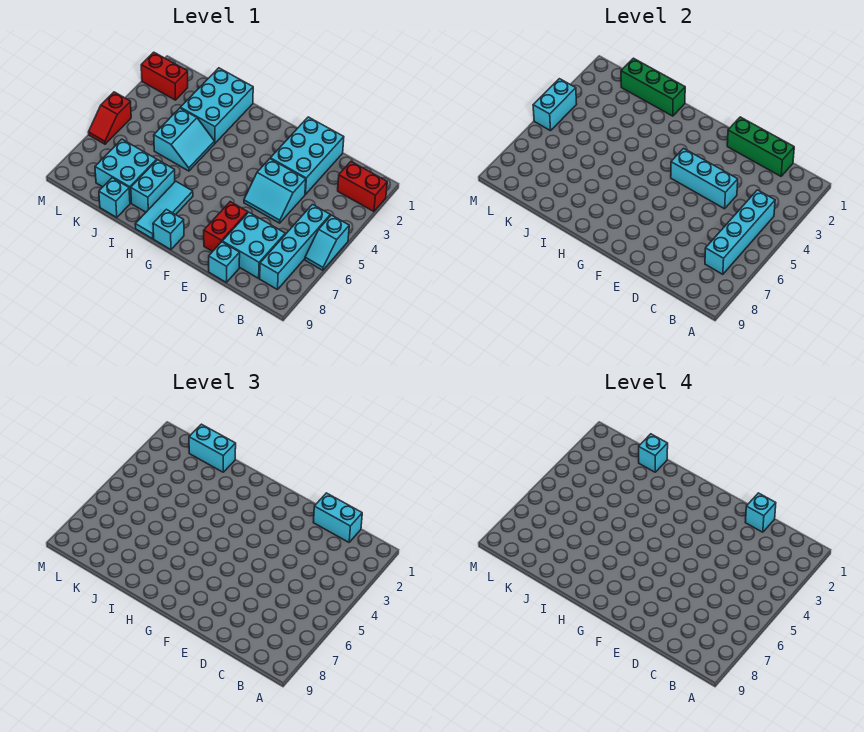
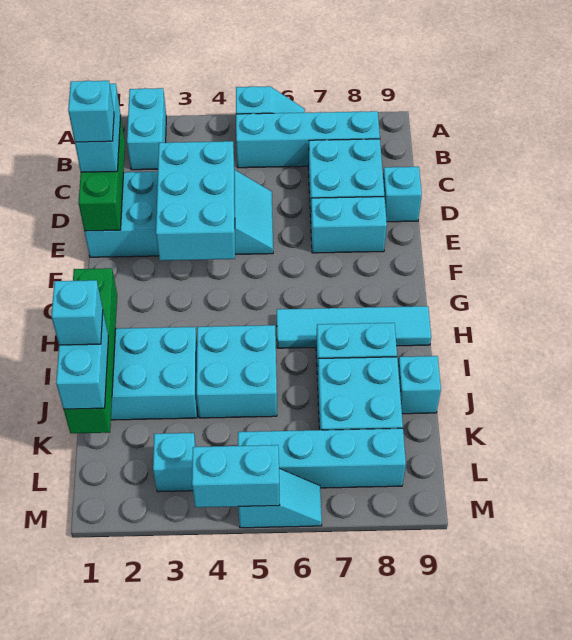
red 1x2 brick [338,162,387,212] -> cyan 1x2 brick [127,88,166,170]
cyan 1x4 brick [705,190,775,274] -> cyan 1x4 brick moved to [238,428,406,488]
cyan 1x3 brick [671,148,738,209] -> cyan 2x3 brick [156,141,235,261]
red 1x2 brick [204,202,248,252] -> cyan 1x2 brick [311,197,387,253]
cyan 1x1 brick [153,209,184,250] -> cyan 1x1 brick moved to [153,433,196,492]
cyan 1x3 tile [135,181,193,239] -> cyan 1x4 tile [277,306,431,348]
green 1x3 brick [621,58,685,116] -> green 1x4 brick [64,268,117,433]
cyan 2x2 slope [154,108,215,171] -> cyan 2x2 brick [197,325,277,418]
red 1x2 brick [141,52,188,100] -> none
red 1x2 slope [89,92,131,144] -> cyan 1x2 slope [238,469,322,528]

